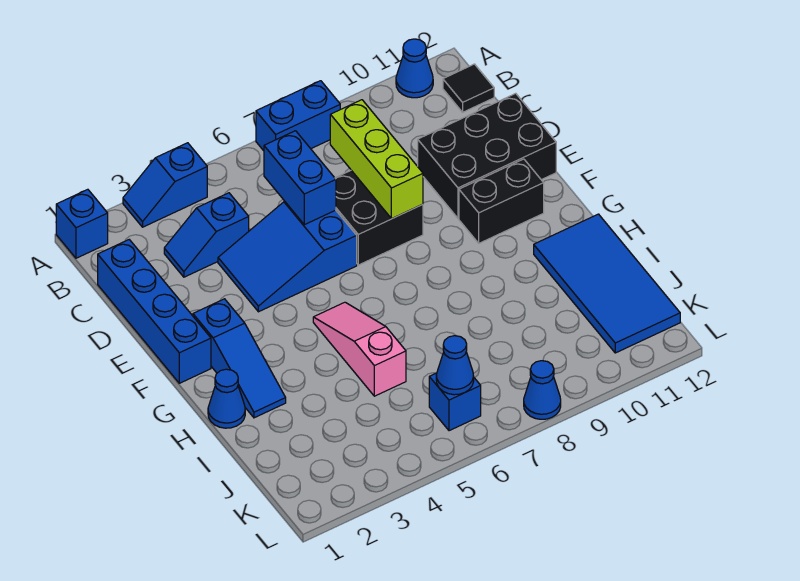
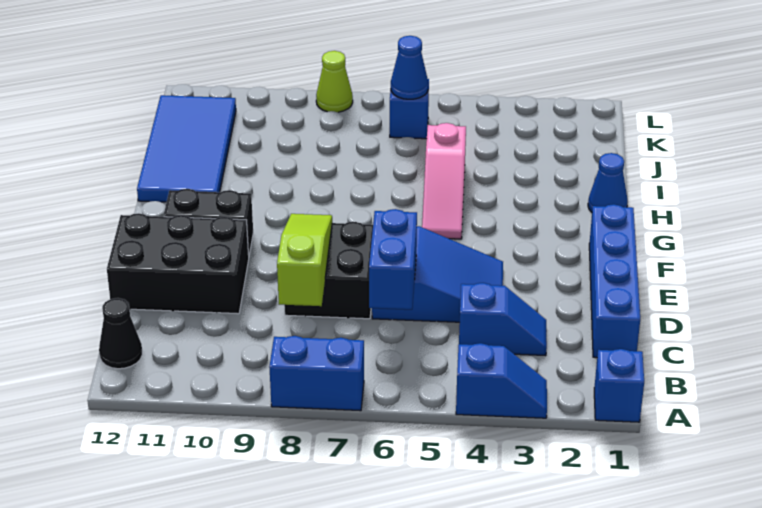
blue 1x1 cone [396,39,433,98] -> none
black 1x1 tile [443,64,494,112] -> black 1x1 cone [99,298,142,369]
lime 1x3 brick [330,100,423,219] -> lime 1x3 slope [277,214,332,306]
blue 1x3 slope [193,299,286,418] -> none
blue 1x1 cone [524,361,561,419] -> lime 1x1 cone [316,51,353,112]

